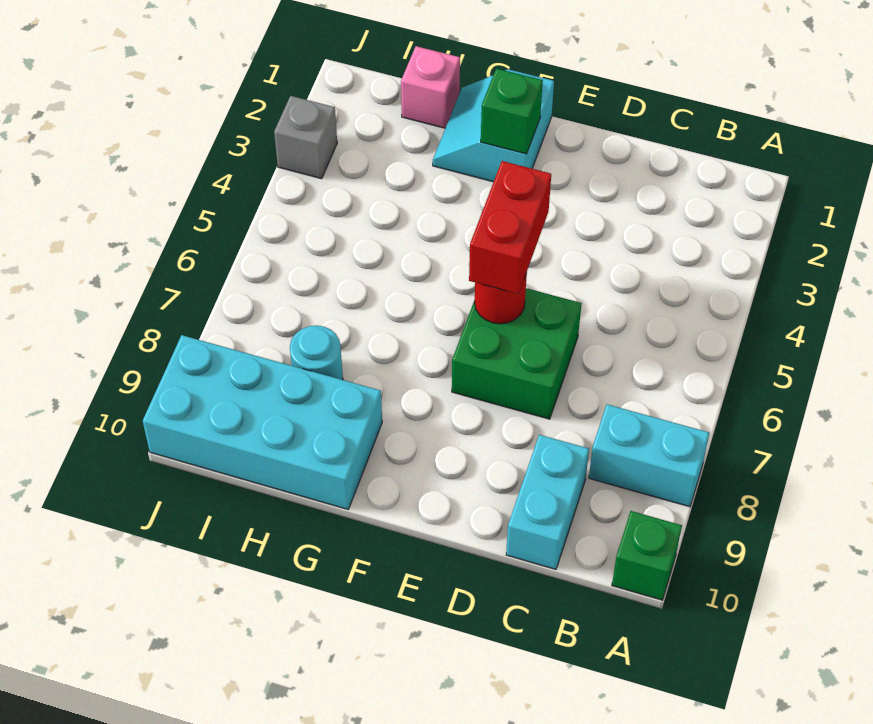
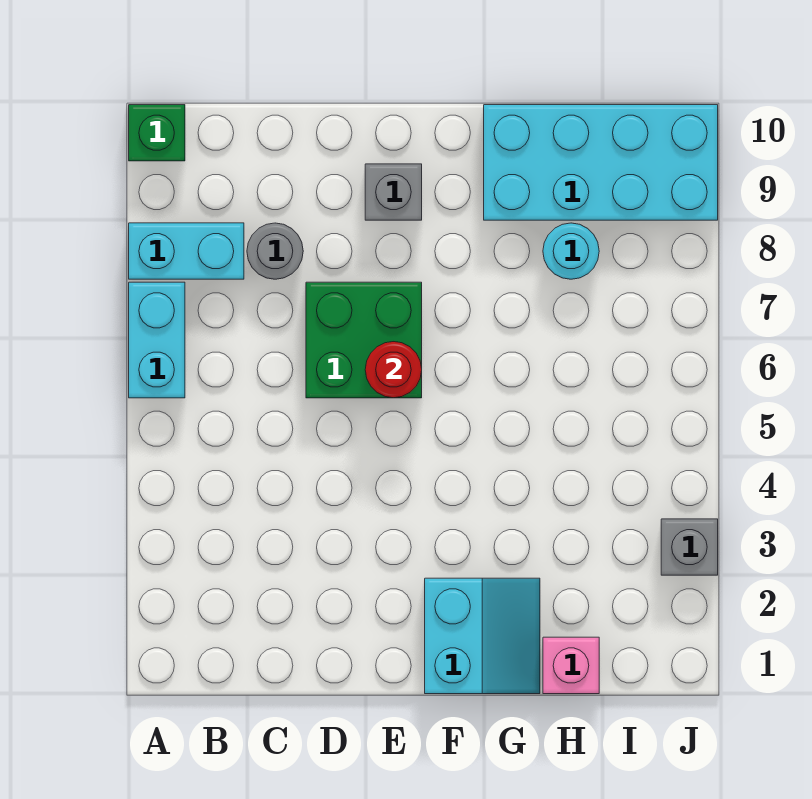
none -> grey 1x1 round brick [247,223,303,279]
cyan 1x2 brick [506,435,589,569] -> cyan 1x2 brick moved to [129,282,185,398]
red 1x2 brick [469,161,551,294] -> none
none -> grey 1x1 brick [365,164,422,220]
green 1x1 brick [481,68,543,154] -> none

